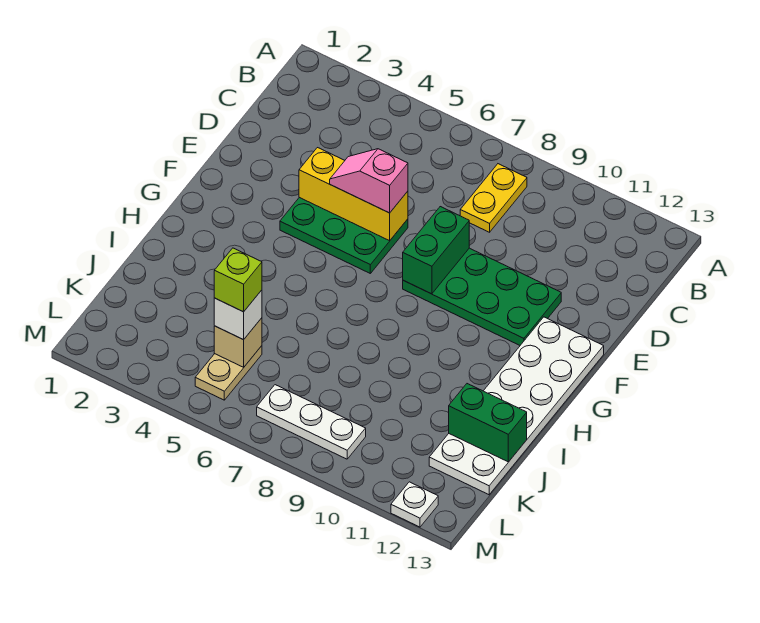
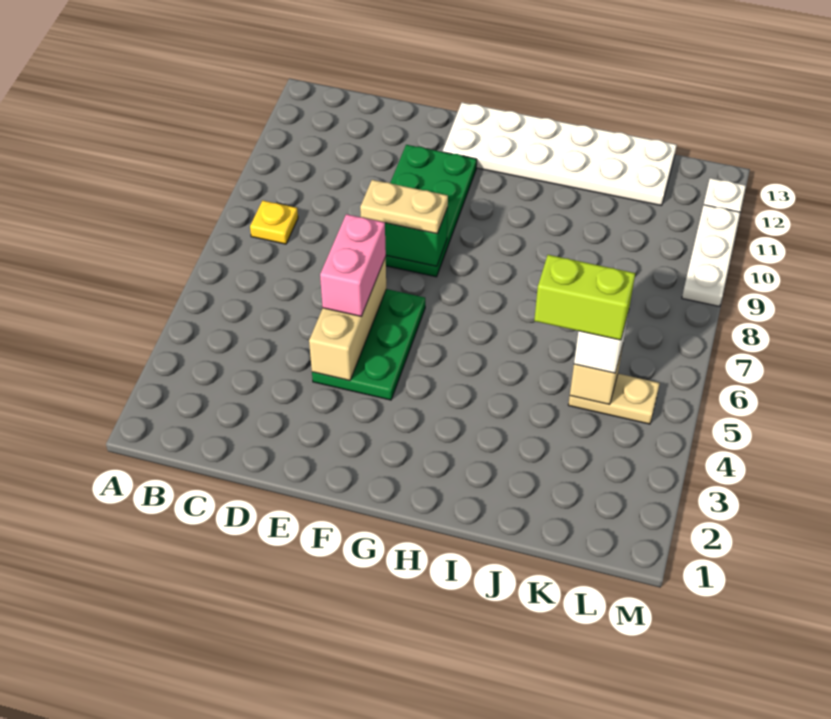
yellow 1x2 plate [460,164,527,232] -> yellow 1x1 plate [250,200,298,244]
yellow 1x3 brick [299,148,408,241] -> tan 1x3 brick [309,257,386,381]
pink 1x2 slope [330,149,408,213] -> pink 1x2 brick [320,214,386,316]
none -> tan 1x2 plate [360,180,448,234]
green 1x2 brick [449,384,527,462] -> none
lime 1x1 brick [214,248,262,312] -> lime 1x2 brick [534,255,635,340]
white 1x3 plate [257,385,366,459] -> white 1x3 plate moved to [682,205,740,307]

